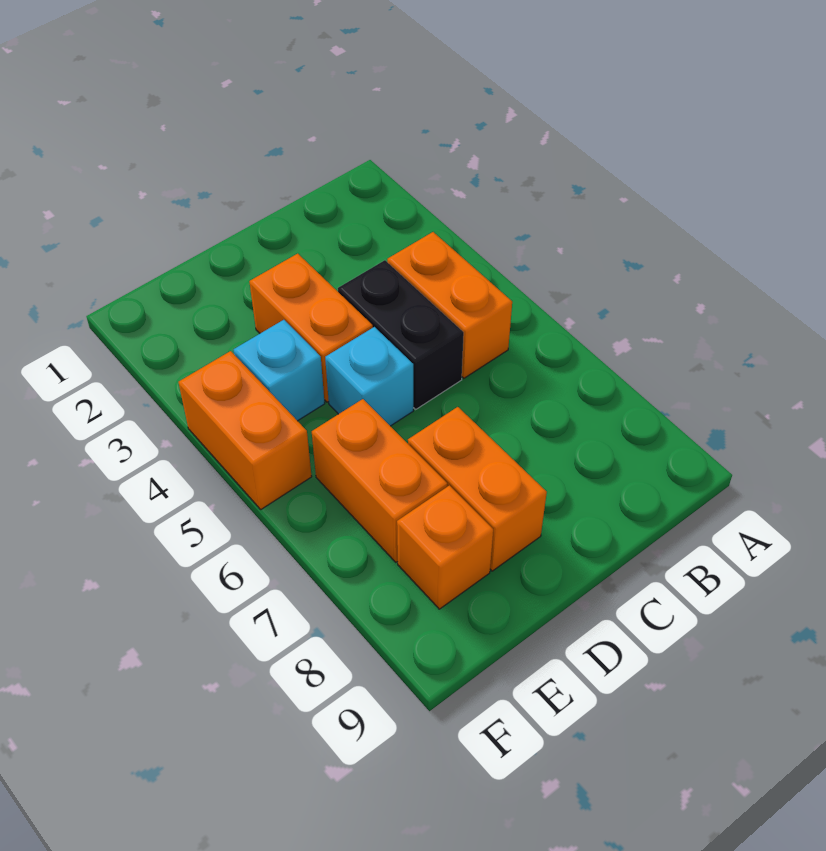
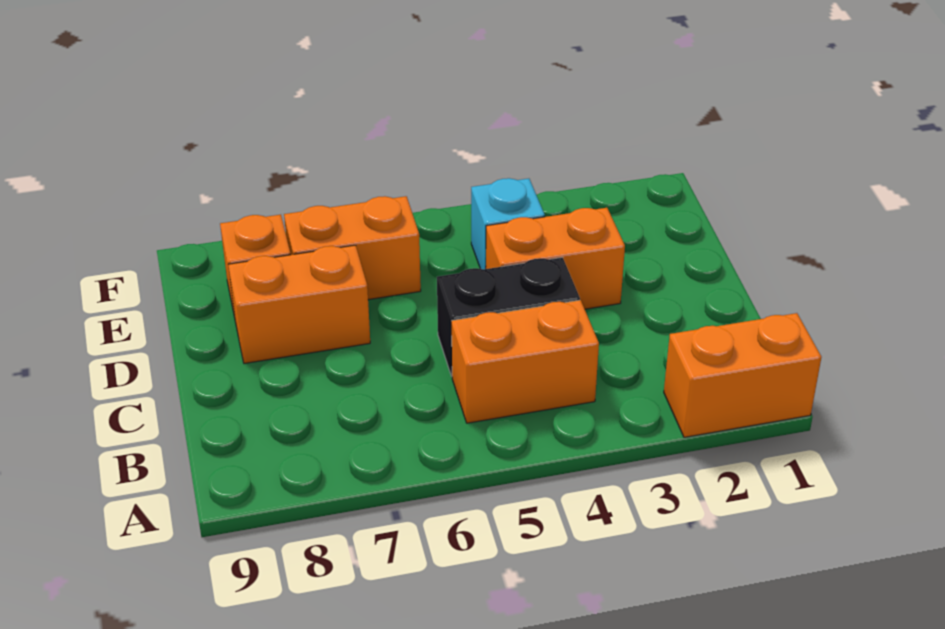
cyan 1x1 brick [325,327,413,426] -> none
orange 1x2 brick [179,351,312,509] -> orange 1x2 brick moved to [664,313,821,437]

